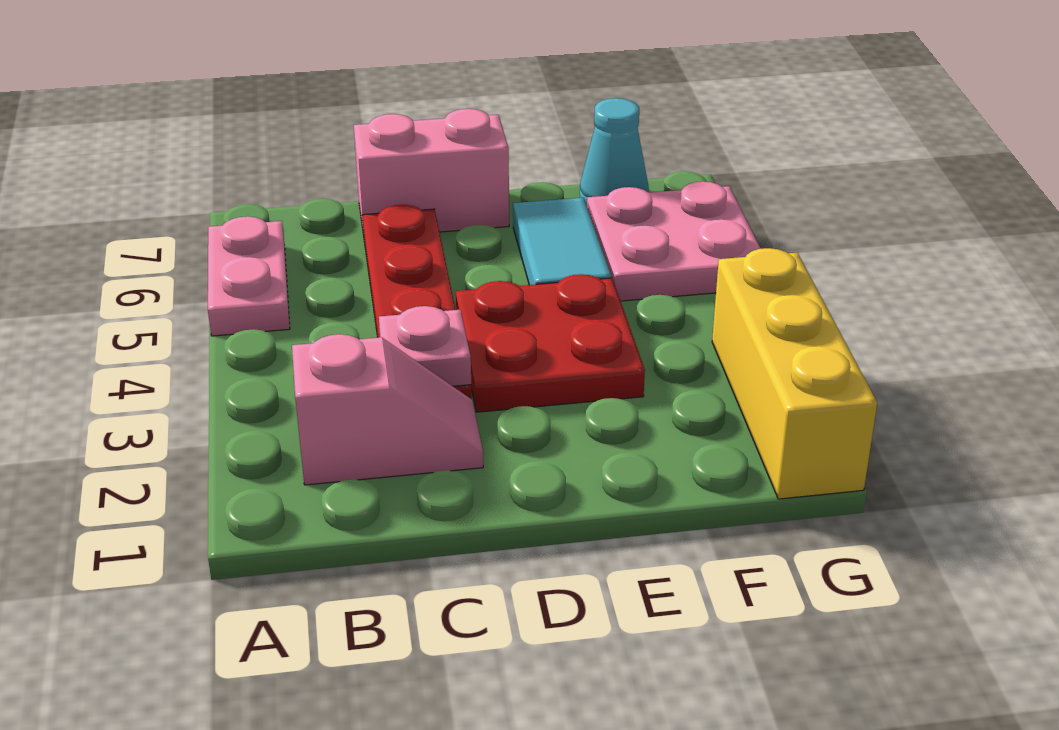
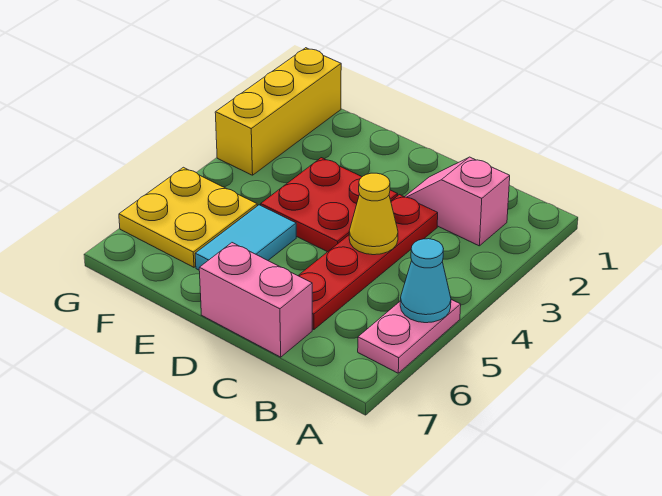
pink 1x1 plate [379,306,471,386] -> none
none -> yellow 1x1 cone [349,173,398,255]
pink 2x2 plate [587,181,761,301] -> yellow 2x2 plate [119,167,257,267]
cyan 1x1 cone [580,98,649,205] -> cyan 1x1 cone moved to [400,239,451,323]

